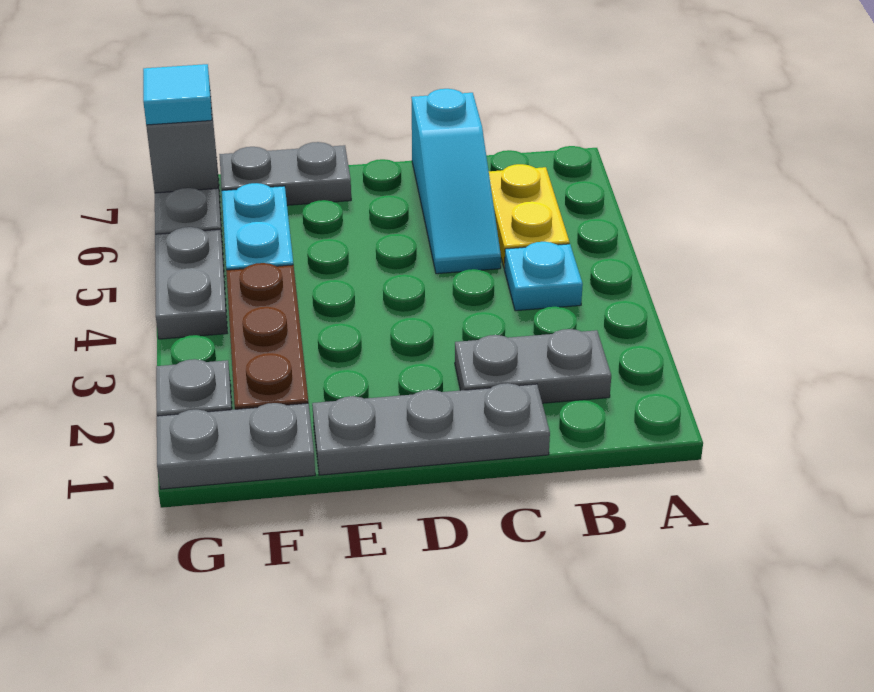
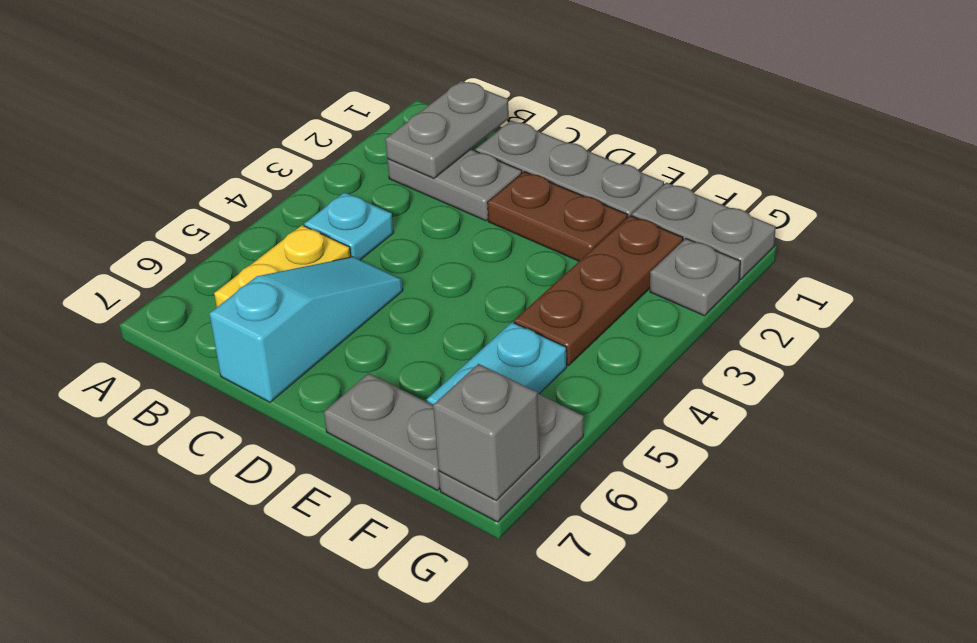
none -> brown 1x2 plate [487,172,628,261]
grey 1x2 plate [155,227,227,339] -> grey 1x2 plate moved to [385,81,509,178]
cyan 1x1 tile [143,64,212,125] -> none

